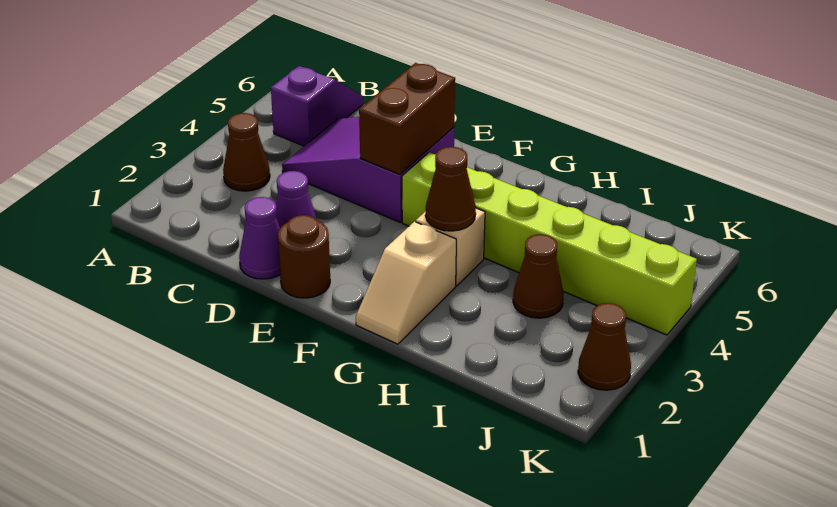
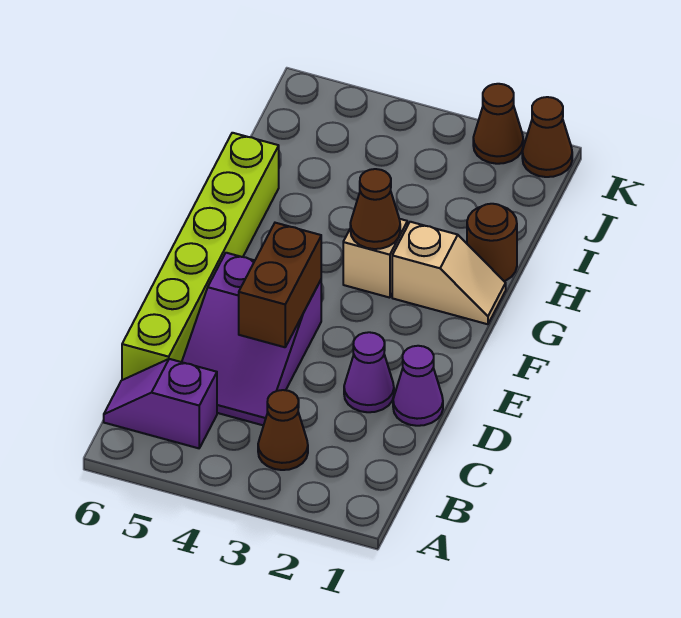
brown 1x1 round brick [278,215,330,298] -> brown 1x1 round brick moved to [467,204,517,281]
brown 1x2 brick [359,63,455,174] -> brown 1x2 brick turned to [239,223,321,347]
lime 1x6 brick [402,152,697,335] -> lime 1x6 brick moved to [122,133,279,380]
brown 1x1 cone [513,234,564,318] -> brown 1x1 cone moved to [522,97,572,177]

